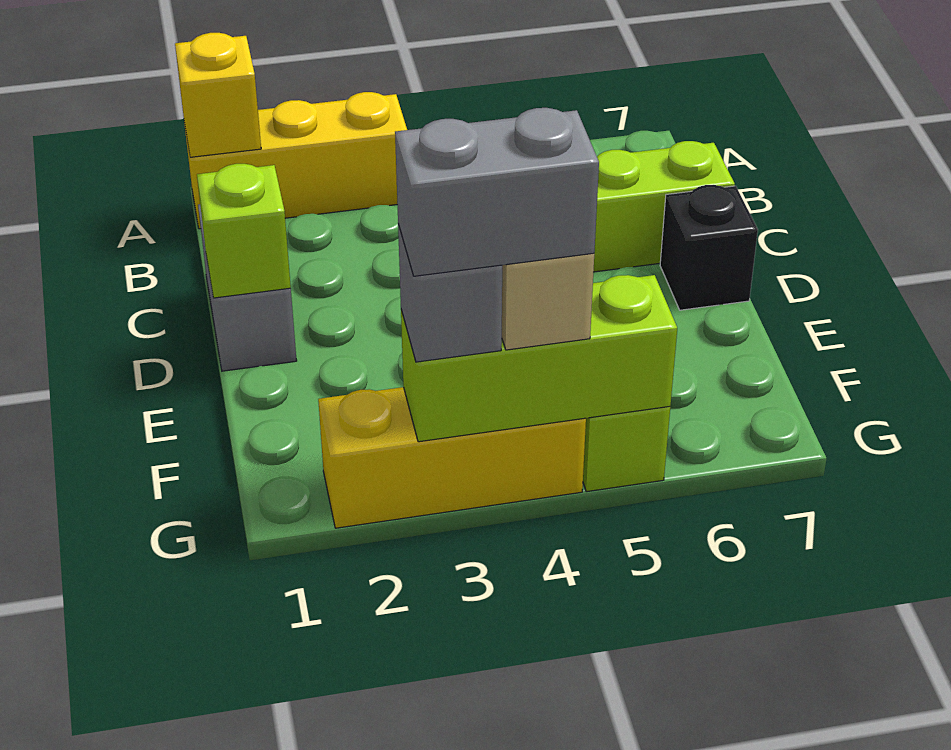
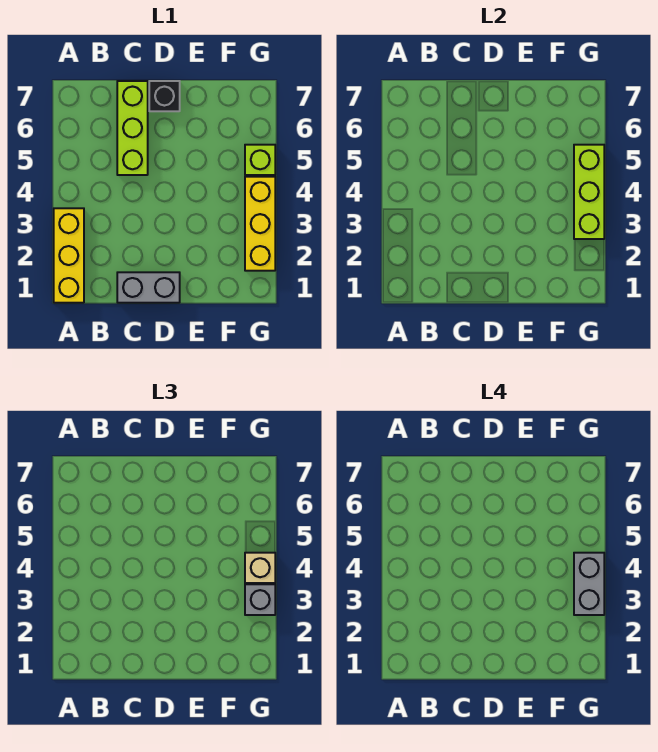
yellow 1x1 brick [175,33,261,157] -> none
lime 1x1 brick [197,164,291,298] -> none

